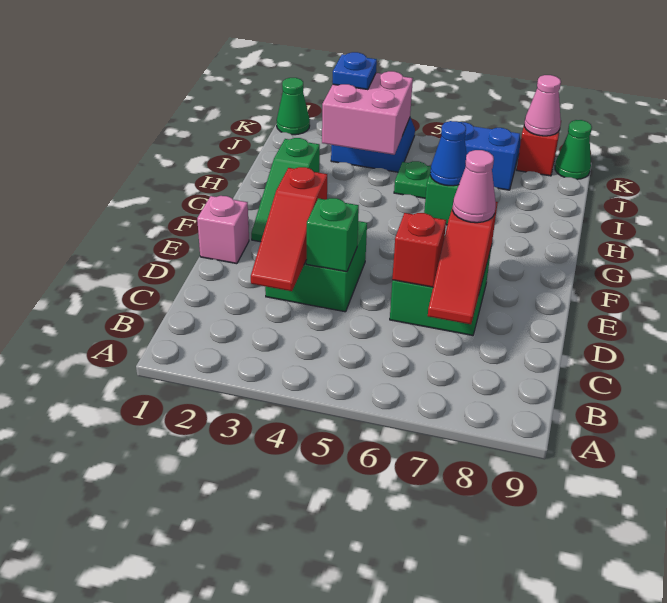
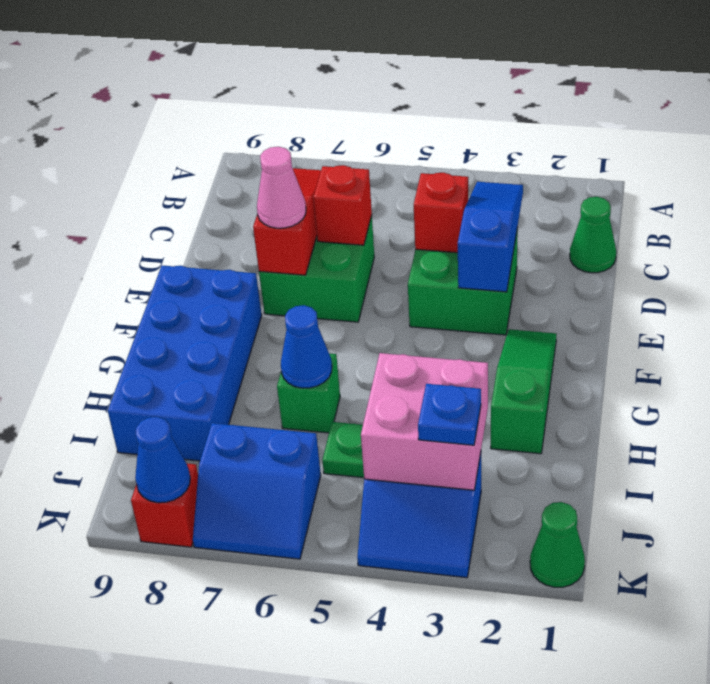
red 1x3 slope [251,167,327,291] -> blue 1x3 slope [458,182,523,292]
green 1x1 brick [306,198,359,272] -> red 1x1 brick [414,173,468,253]
pink 1x1 brick [197,196,249,264] -> none
none -> blue 2x4 brick [108,265,262,461]
pink 1x1 cone [524,75,561,136] -> blue 1x1 cone [135,417,190,503]
green 1x1 cone [555,120,592,179] -> green 1x1 cone moved to [570,197,616,273]

